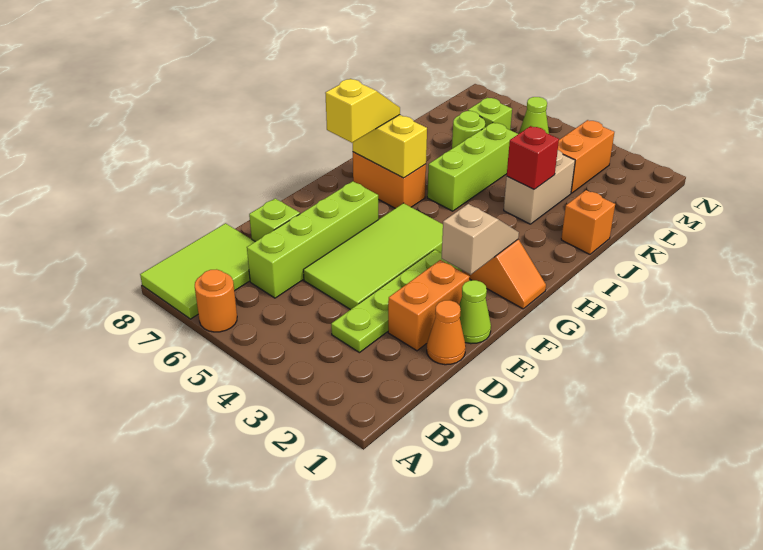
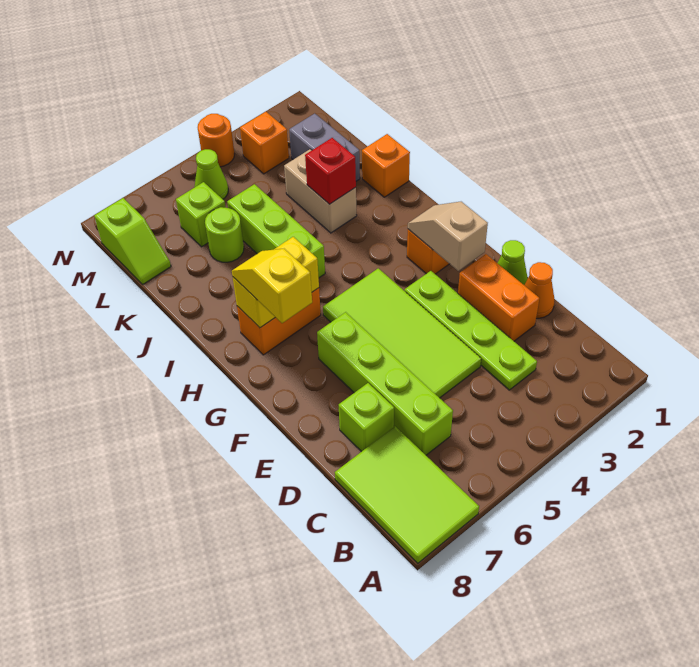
orange 1x1 round brick [195,269,237,332] -> orange 1x1 round brick moved to [198,114,234,167]
none -> grey 1x2 brick [289,114,360,181]
orange 1x2 brick [558,120,614,193] -> orange 1x1 brick [240,112,289,174]
none -> lime 1x2 slope [94,198,171,284]

